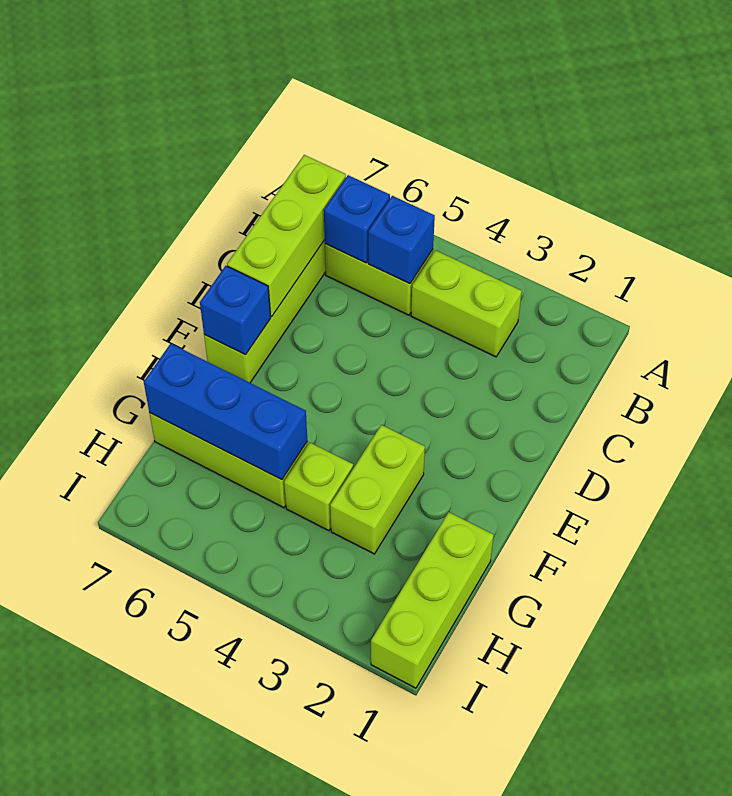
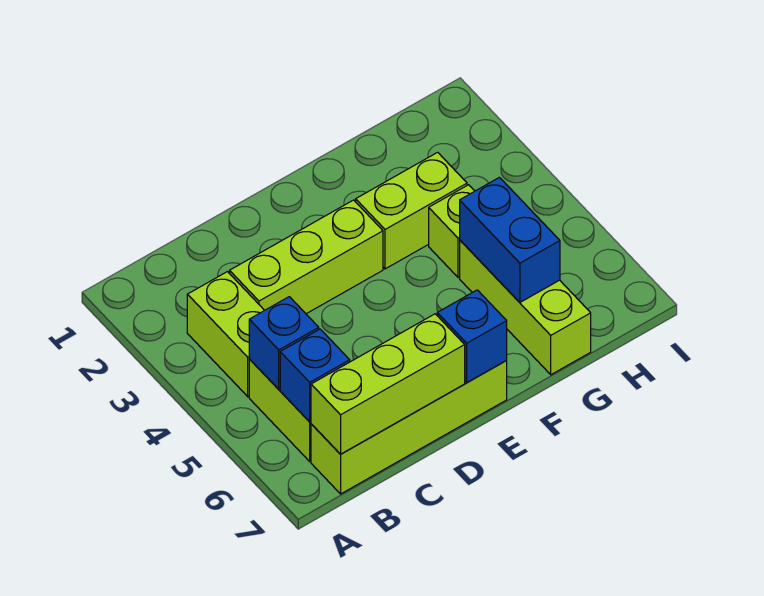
lime 1x3 brick [371,512,494,688] -> lime 1x3 brick moved to [230,200,383,314]
blue 1x3 brick [144,344,307,480] -> blue 1x2 brick [460,177,560,302]

